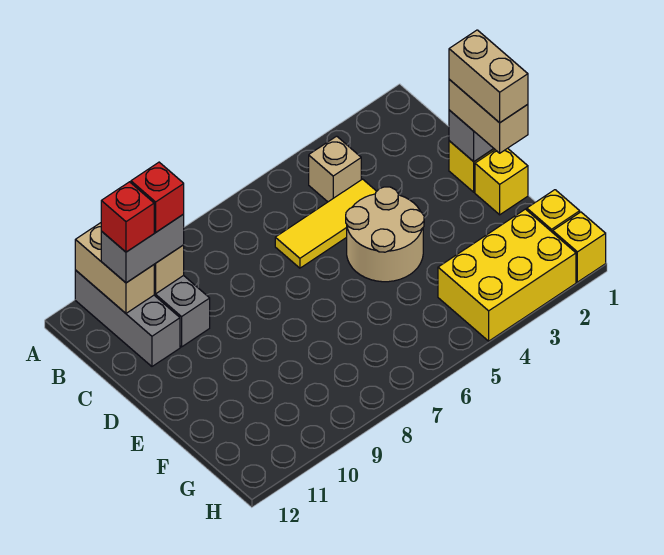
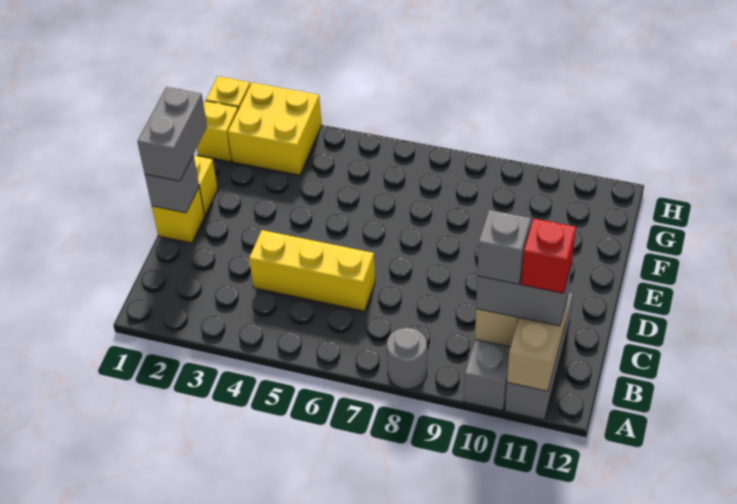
none -> grey 1x1 round brick [387,328,427,389]
tan 1x1 brick [309,136,361,202] -> none
red 1x1 brick [131,162,184,232] -> grey 1x1 brick [477,210,531,284]
yellow 1x3 tile [275,179,377,268] -> yellow 1x3 brick [249,230,375,311]
tan 1x2 brick [449,80,528,153] -> grey 1x2 brick [137,87,207,181]
tan 1x2 brick [449,30,528,123] -> none
tan 2x2 round brick [346,187,424,282] -> none
yellow 2x3 brick [438,209,576,341] -> yellow 2x2 brick [228,83,322,175]

